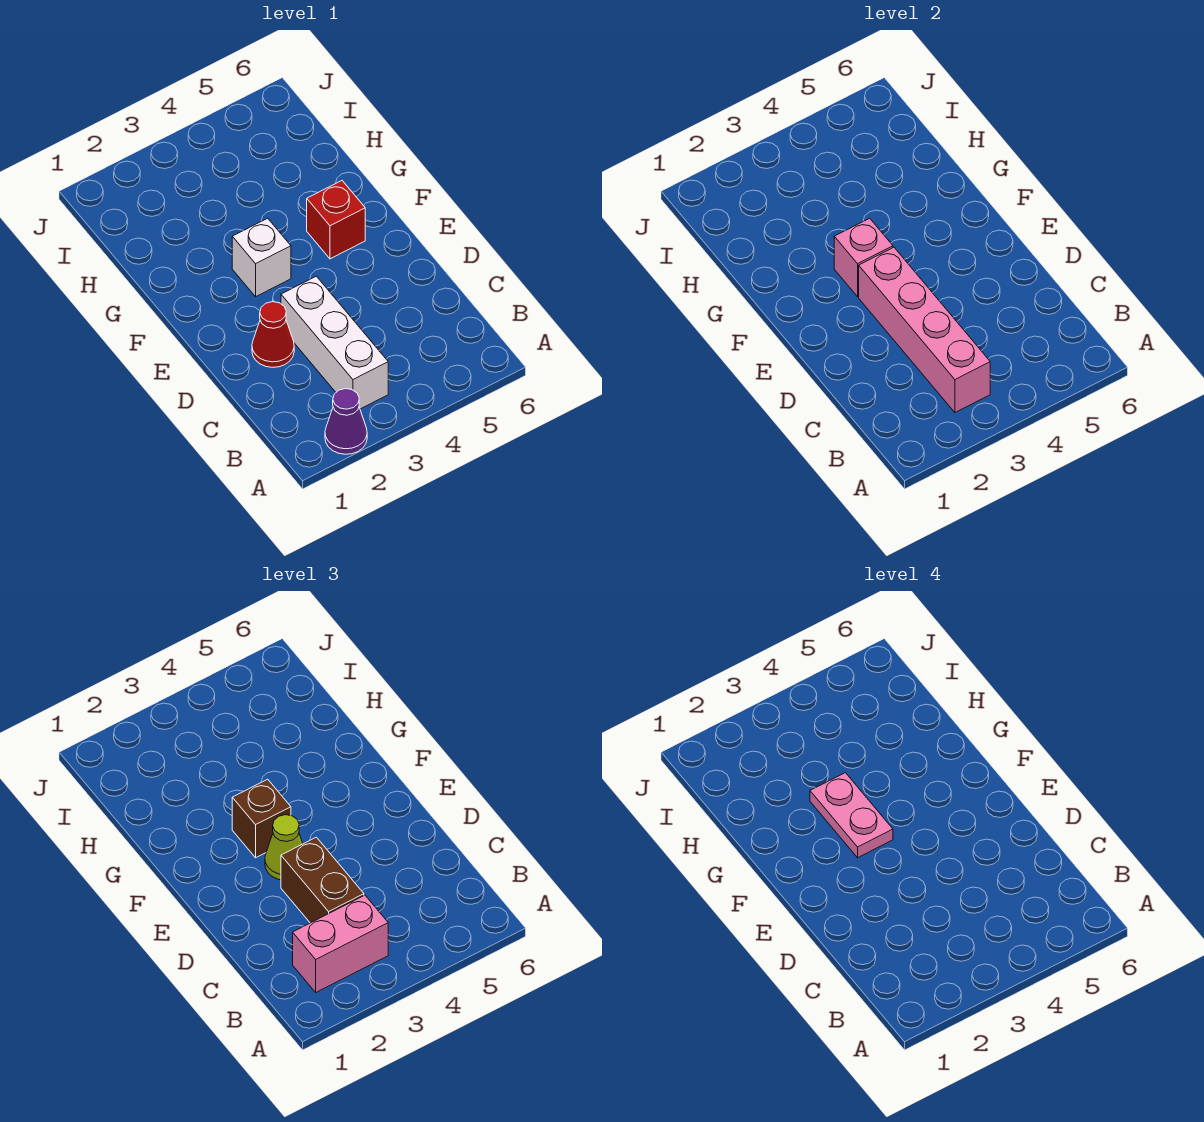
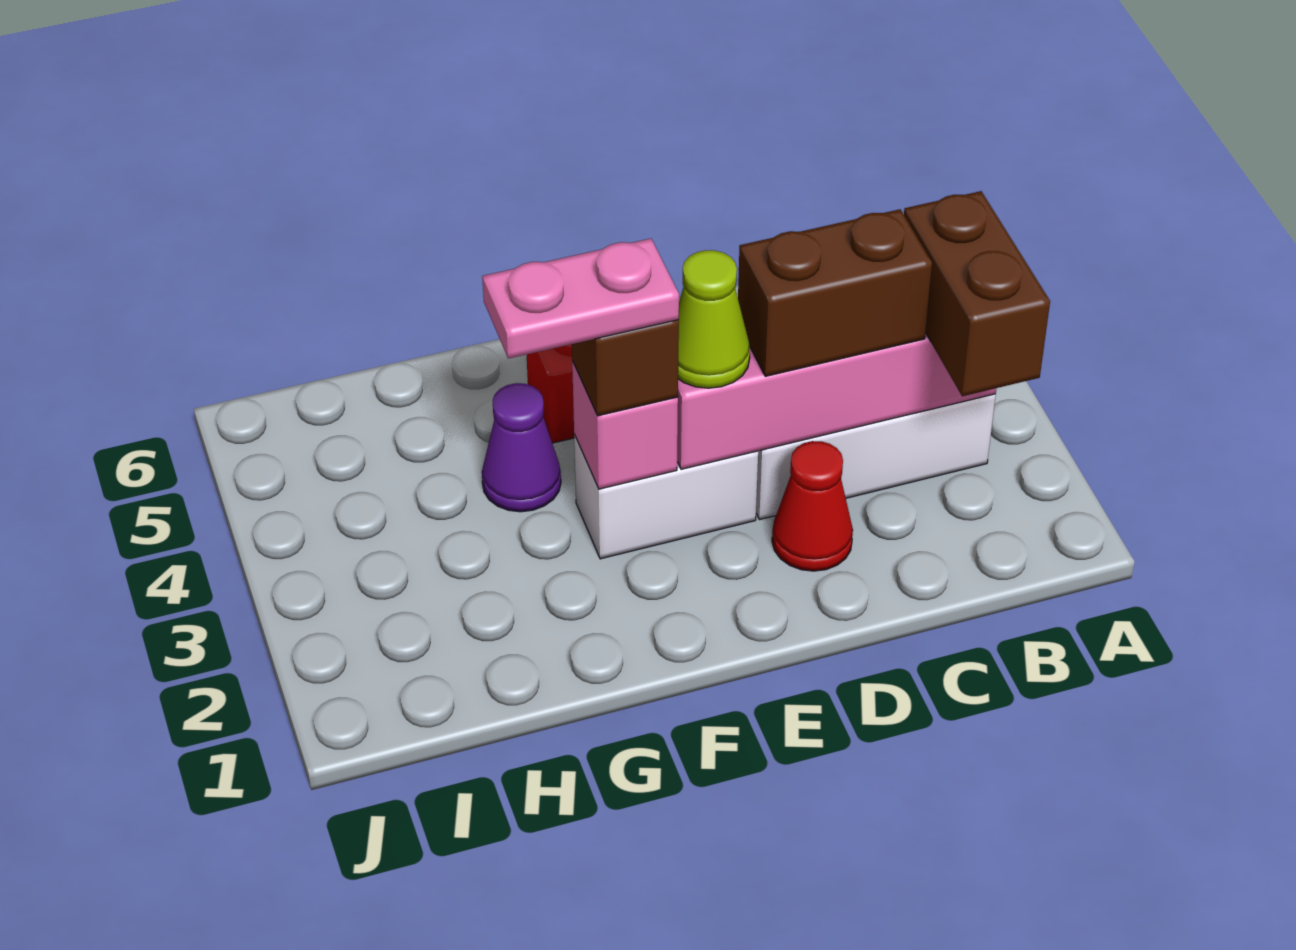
purple 1x1 cone [325,389,367,454] -> purple 1x1 cone moved to [482,383,561,512]
pink 1x2 brick [293,895,388,992] -> brown 1x2 brick [904,191,1050,396]
white 1x1 brick [232,218,291,297] -> white 1x2 brick [574,434,758,559]

